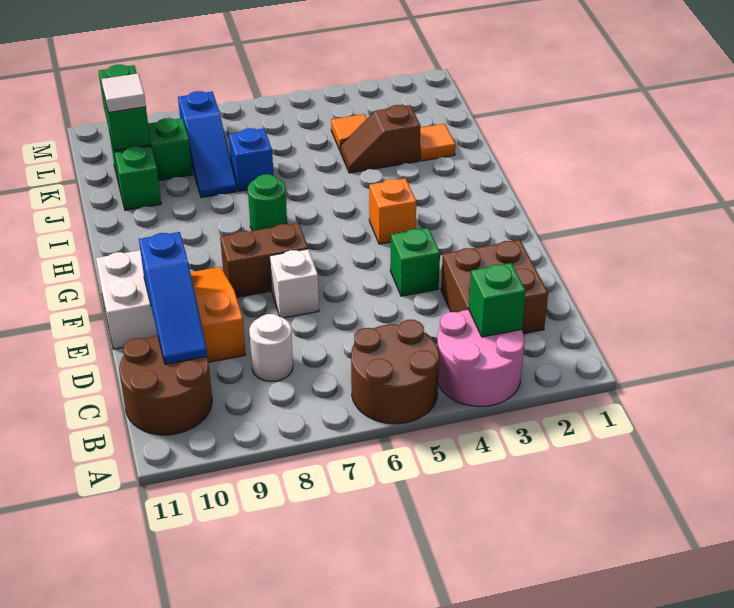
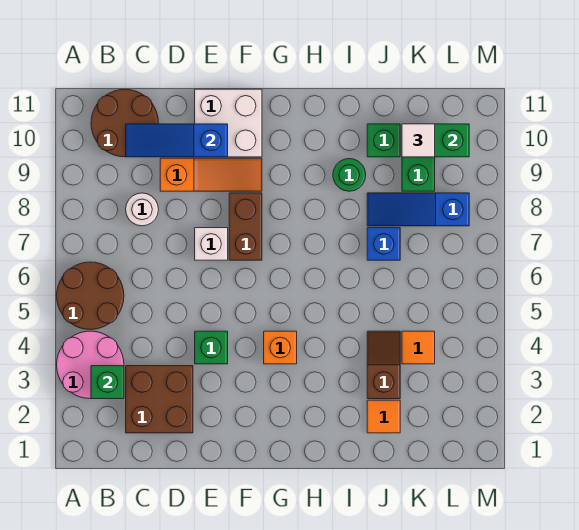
green 1x1 round brick [248,174,287,231] -> green 1x1 round brick moved to [333,159,366,191]

